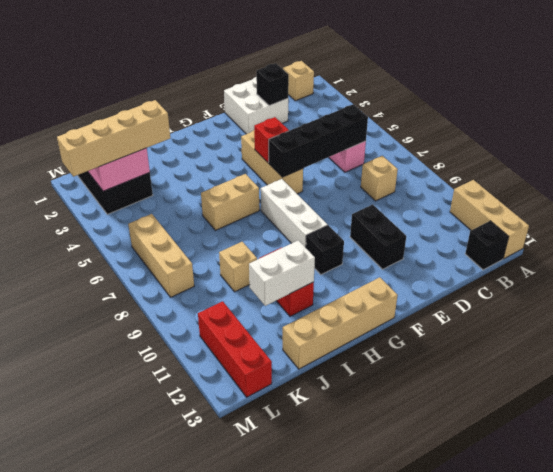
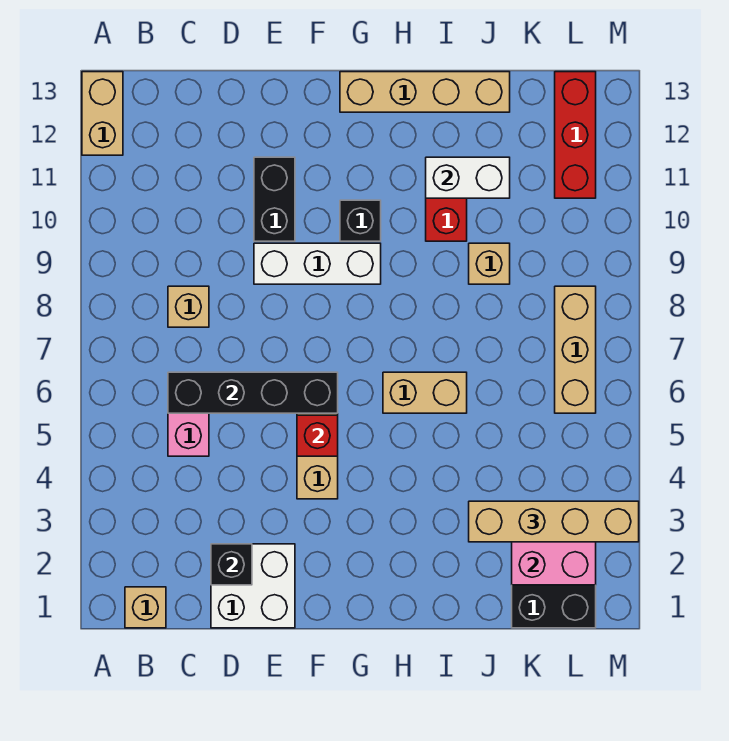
tan 1x3 brick [450,180,529,259] -> tan 1x2 brick [82,72,123,155]
black 1x1 brick [465,221,508,270] -> none
white 1x3 brick [261,179,328,248] -> white 1x3 brick turned to [254,243,381,284]

